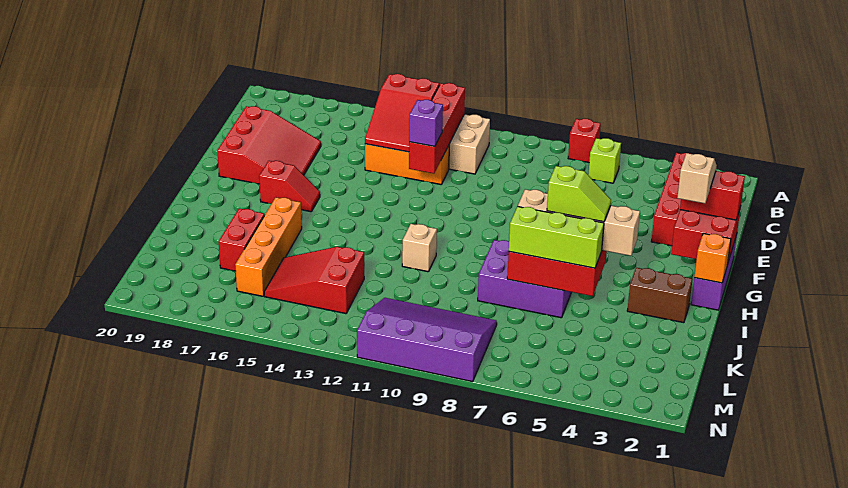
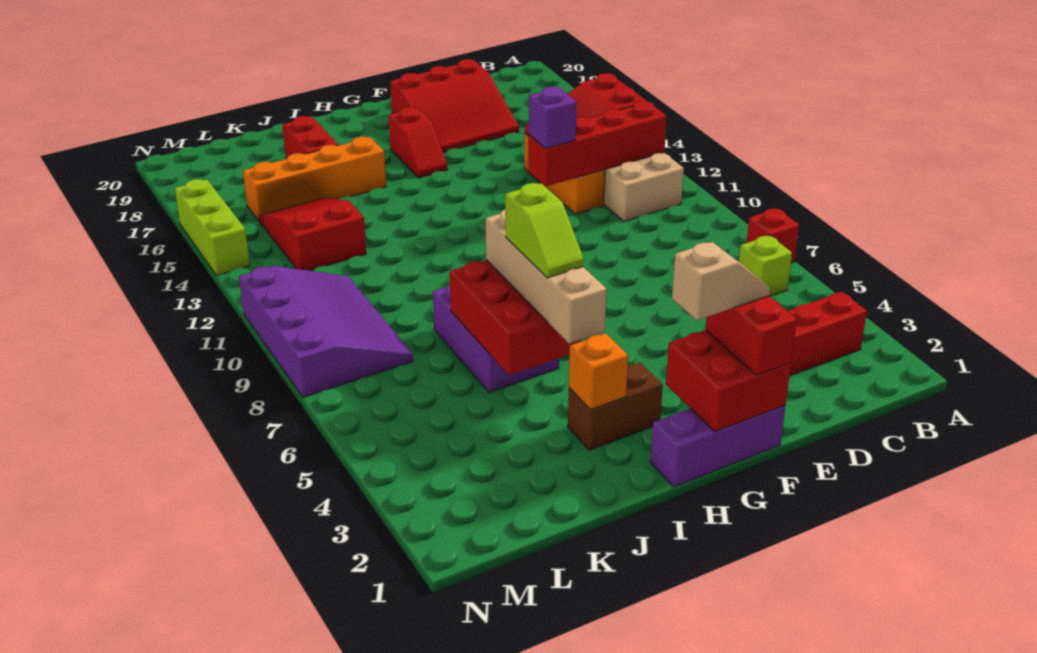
orange 1x1 brick [694,233,731,283] -> orange 1x1 brick moved to [569,333,628,409]
brown 1x2 brick [627,268,693,323] -> brown 1x2 brick turned to [568,362,663,450]
tan 1x1 brick [402,224,437,272] -> none
lime 1x3 brick [509,206,604,268] -> lime 1x3 brick moved to [175,179,250,275]
red 1x2 brick [219,208,264,271] -> red 1x2 brick turned to [282,116,338,159]

